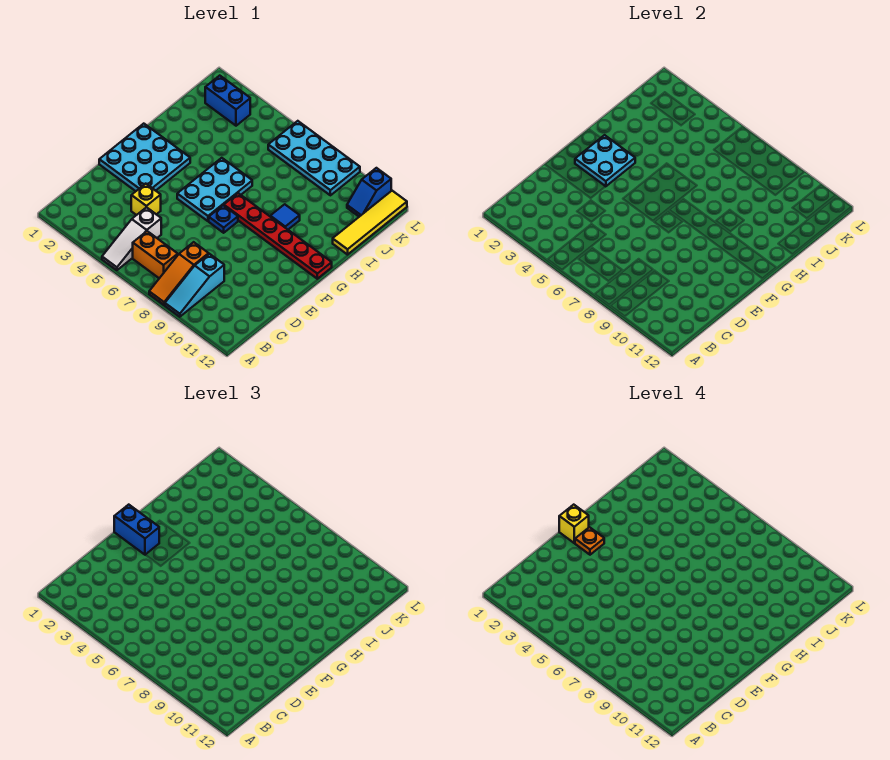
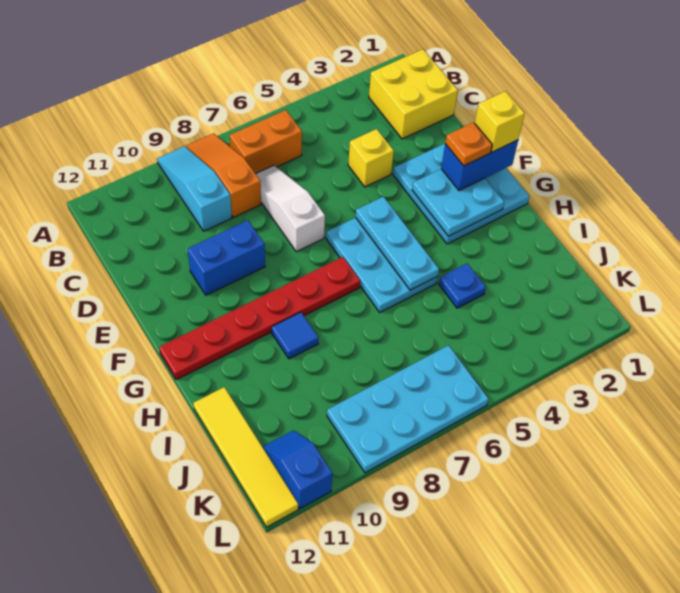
white 1x3 slope [102,207,161,270] -> white 1x3 slope moved to [256,165,325,252]
none -> yellow 2x2 brick [369,49,458,139]
none -> cyan 1x3 plate [356,197,439,290]
blue 1x1 plate [209,205,238,233] -> blue 1x1 plate moved to [439,264,486,308]
blue 1x2 brick [205,76,250,126] -> blue 1x2 brick moved to [188,220,265,295]

